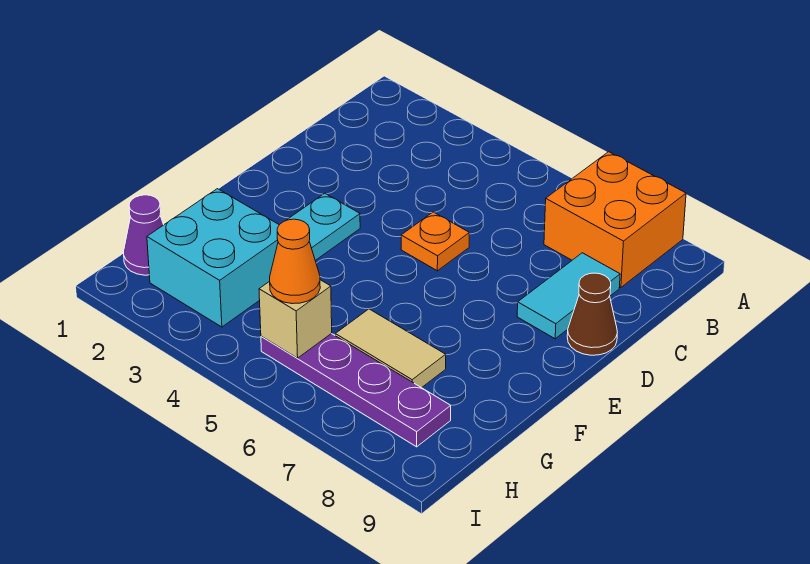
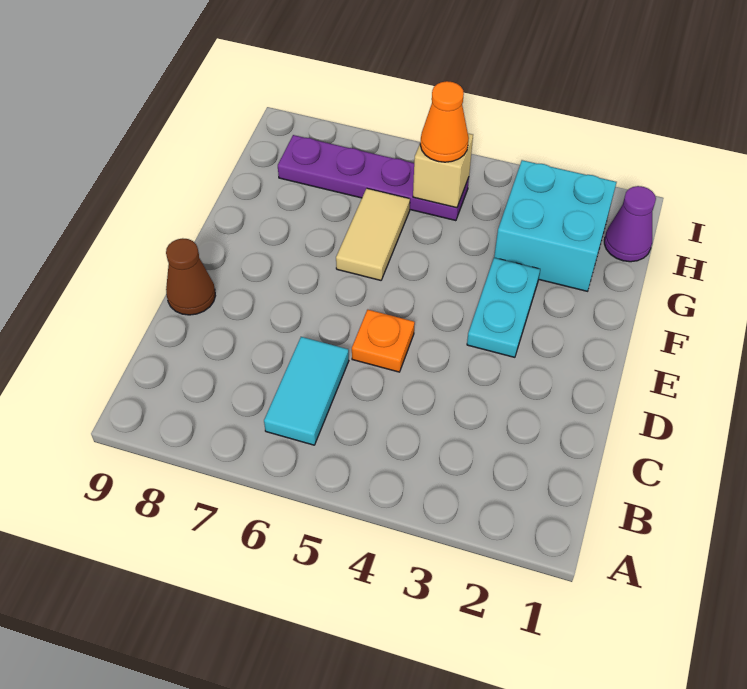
orange 2x2 brick [544,152,686,288] -> none
cyan 1x2 tile [517,253,620,339] -> cyan 1x2 tile moved to [264,337,349,445]
tan 1x2 tile [335,309,446,388] -> tan 1x2 tile turned to [336,188,410,280]

